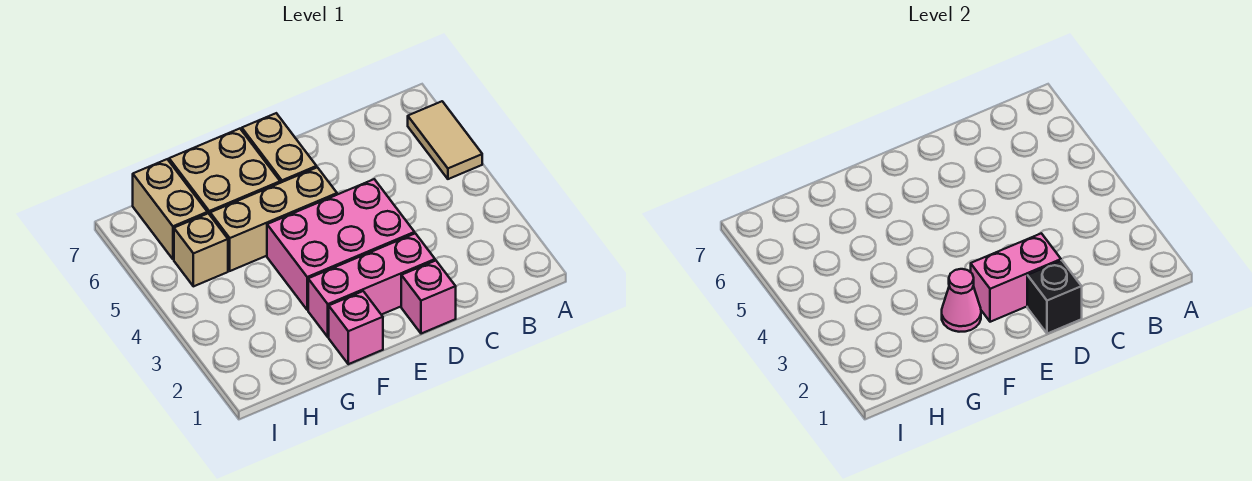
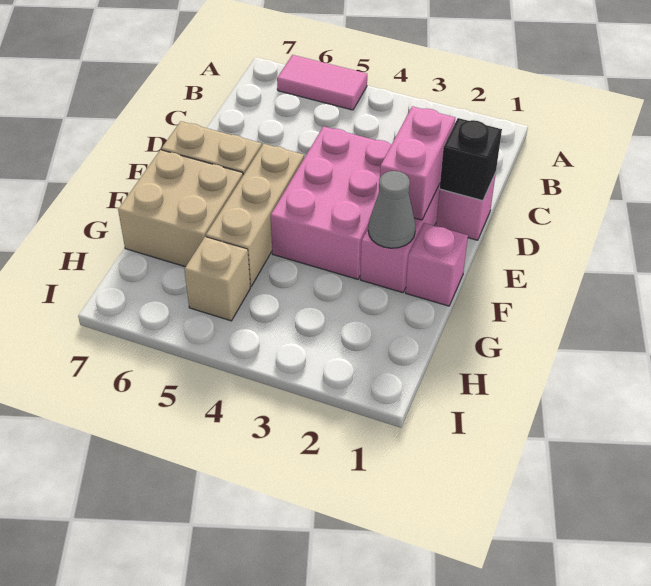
tan 1x2 tile [408,101,482,179] -> pink 1x2 tile [277,55,367,110]
pink 1x1 cone [942,269,981,332] -> grey 1x1 cone [368,171,416,248]
tan 1x2 brick [133,159,207,259] -> none

